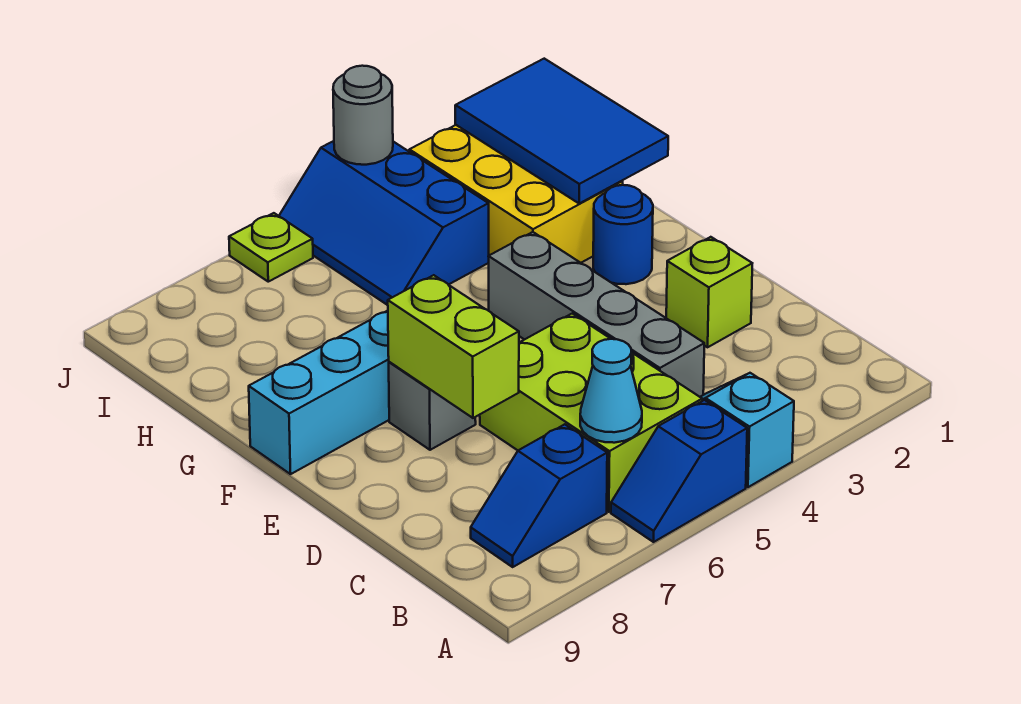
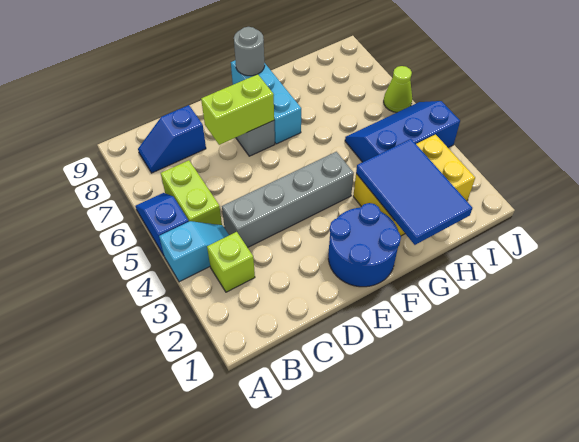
lime 2x3 brick [480,314,702,512] -> lime 1x2 brick [161,160,222,225]
cyan 1x1 cone [580,339,642,443] -> none
blue 1x2 slope [471,424,607,567] -> blue 1x2 slope turned to [138,105,206,173]
lime 1x1 brick [666,237,752,347] -> lime 1x1 brick moved to [207,232,255,292]
blue 1x1 round brick [593,185,653,284] -> blue 2x2 round brick [328,203,401,287]
blue 2x3 tile [455,59,668,203] -> blue 2x3 tile turned to [356,139,472,245]
grey 1x1 round brick [333,66,393,165] -> grey 1x1 round brick moved to [234,27,265,76]
lime 1x1 plate [229,213,313,282] -> lime 1x1 cone [384,66,412,112]

